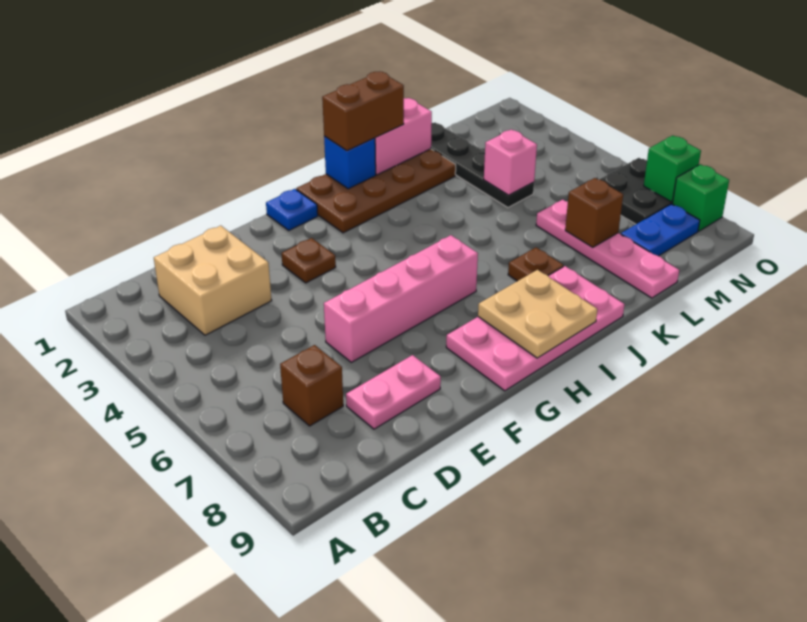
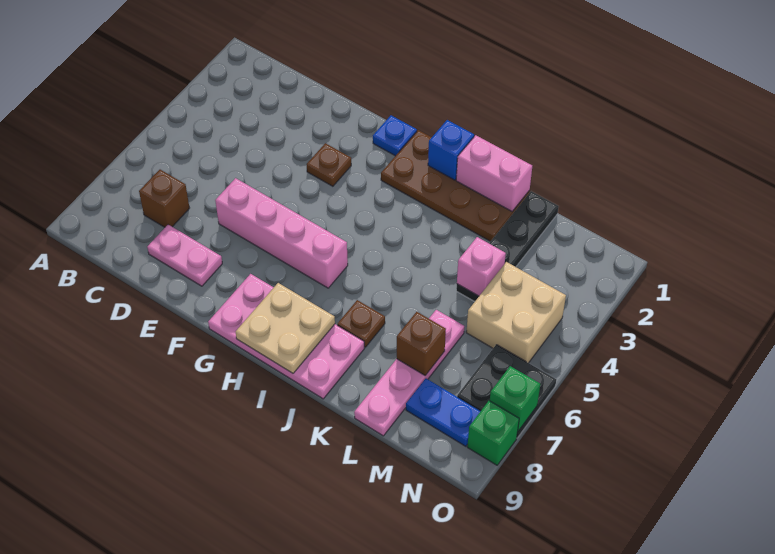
tan 2x2 brick [154,226,272,335] -> tan 2x2 brick moved to [466,262,566,363]
brown 1x2 brick [322,72,404,151] -> none

